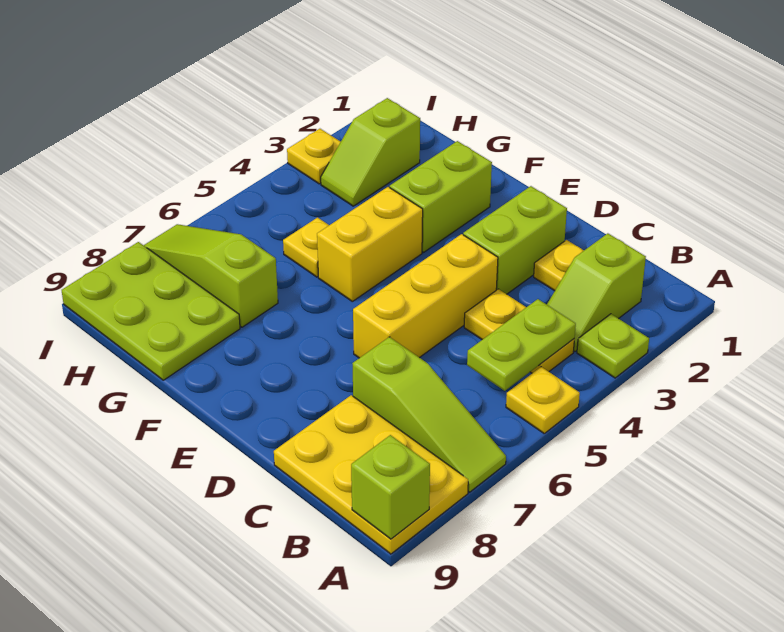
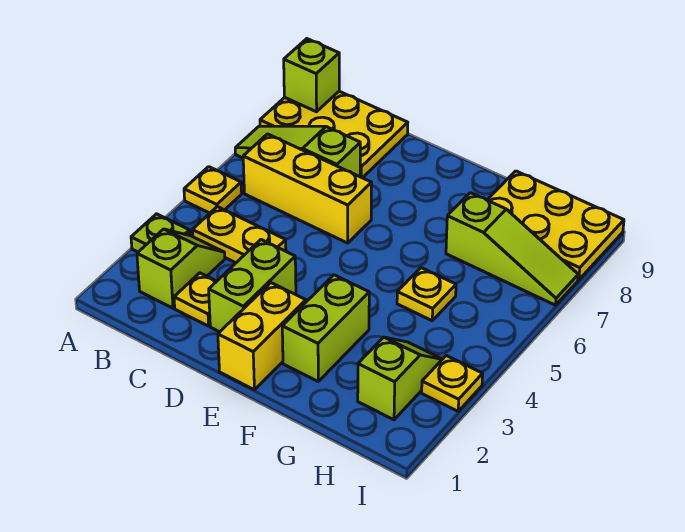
lime 1x2 plate [467,299,576,391] -> none
yellow 1x3 brick [353,234,498,358] -> yellow 1x3 brick turned to [243,134,372,243]
yellow 1x2 brick [317,187,423,301] -> yellow 1x2 brick moved to [218,283,306,390]
lime 2x3 plate [62,242,240,380] -> yellow 2x3 plate [487,171,624,280]

